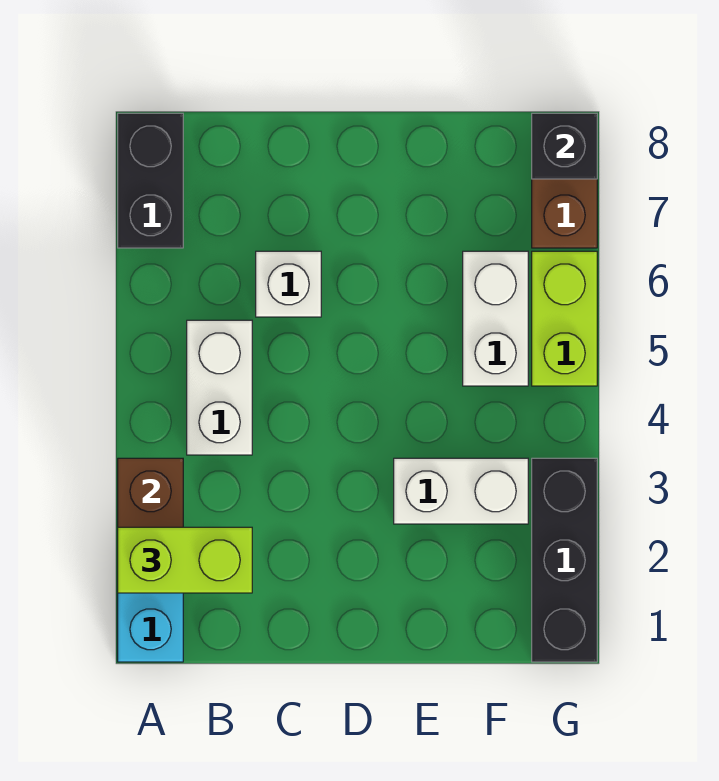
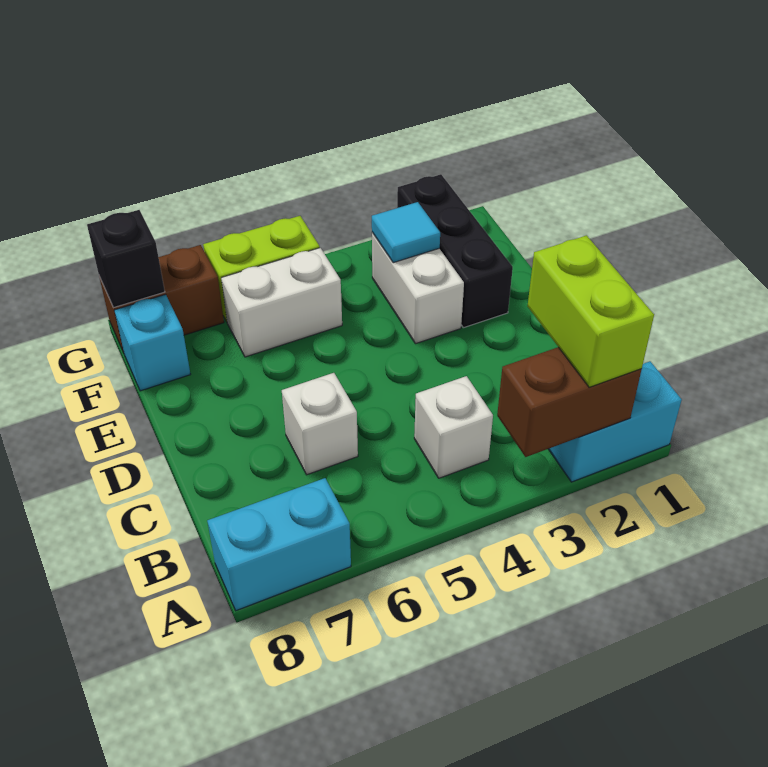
black 1x2 brick [118,113,183,248] -> cyan 1x2 brick [207,478,351,611]
white 1x2 brick [187,320,252,455] -> white 1x1 brick [414,376,493,478]
none -> cyan 1x1 tile [372,202,440,263]
none -> cyan 1x1 brick [114,294,191,391]
black 1x3 brick [532,458,597,662] -> black 1x3 brick turned to [397,174,513,328]

